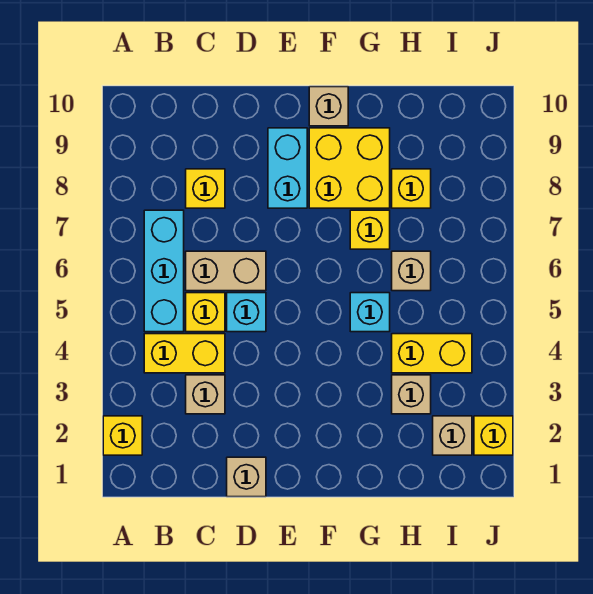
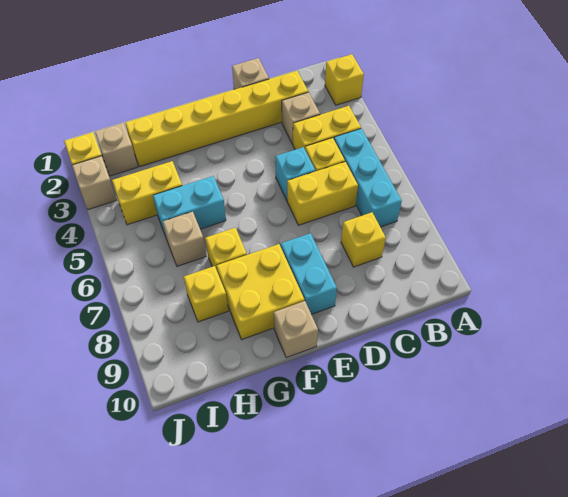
none -> yellow 1x6 brick [125,71,308,167]
tan 1x2 brick [186,251,266,291] -> yellow 1x2 brick [287,162,358,225]
cyan 1x1 brick [350,293,390,332] -> cyan 1x2 brick [153,176,226,239]
tan 1x1 brick [392,375,431,414] -> tan 1x1 brick moved to [72,156,116,209]

